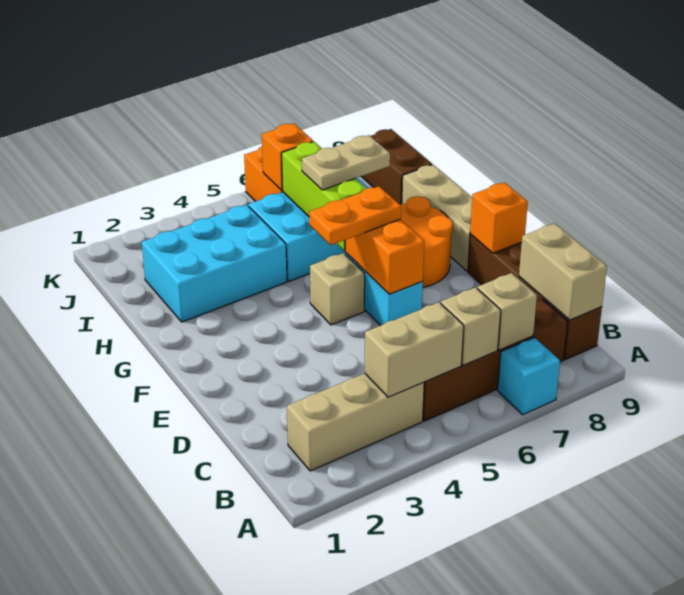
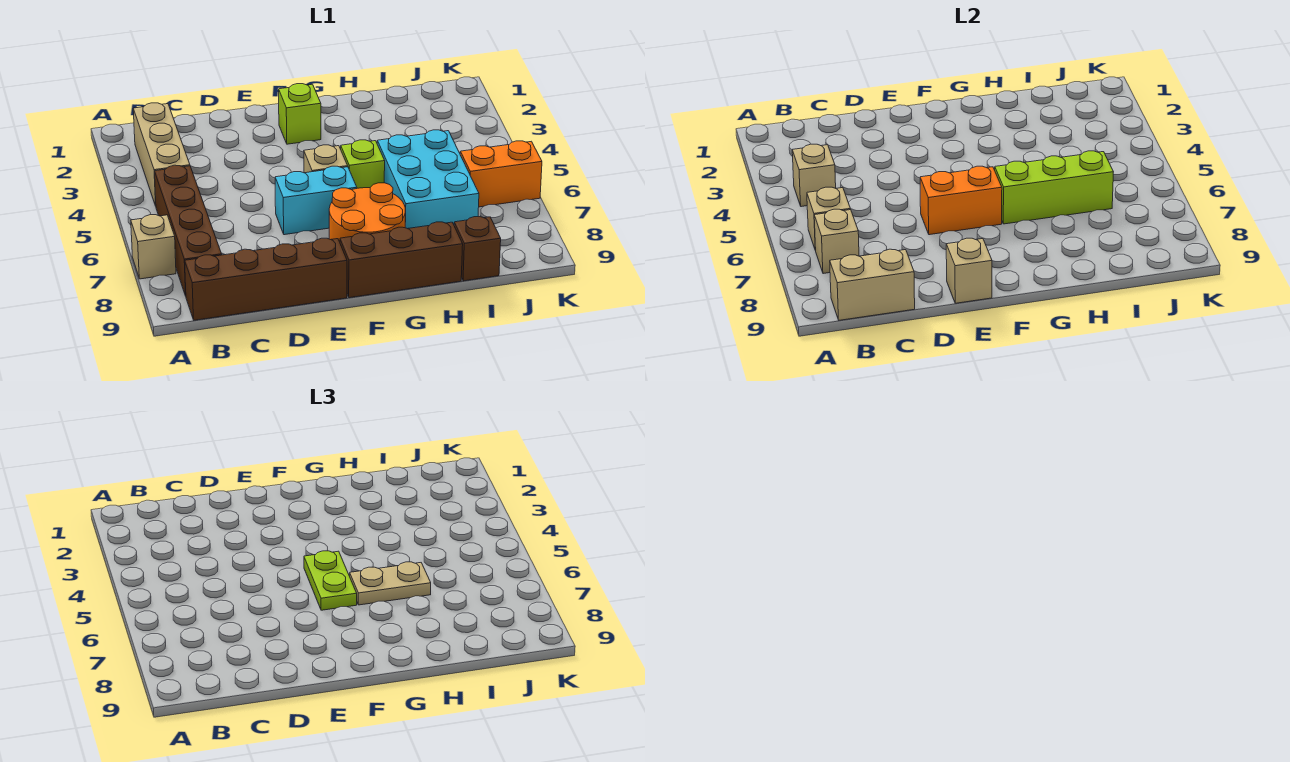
cyan 1x1 brick [498,337,560,415] -> tan 1x1 brick [131,215,176,279]
tan 1x2 brick [365,302,464,397] -> tan 1x1 brick [792,144,836,207]
orange 1x1 brick [470,182,528,253] -> tan 1x1 brick [946,238,992,303]
none -> lime 1x1 brick [279,84,321,144]
orange 1x2 plate [309,186,401,245] -> lime 1x2 plate [304,551,357,610]
tan 1x3 brick [402,165,472,271] -> brown 1x3 brick [340,222,463,298]
none -> lime 1x1 brick [341,140,385,188]
cyan 2x3 brick [142,205,287,322] -> none
tan 1x2 plate [302,135,390,190] -> tan 1x2 plate turned to [350,562,431,605]
brown 1x2 brick [361,129,432,204] -> brown 1x1 brick [454,217,501,281]
orange 1x1 brick [262,123,313,190] -> none

